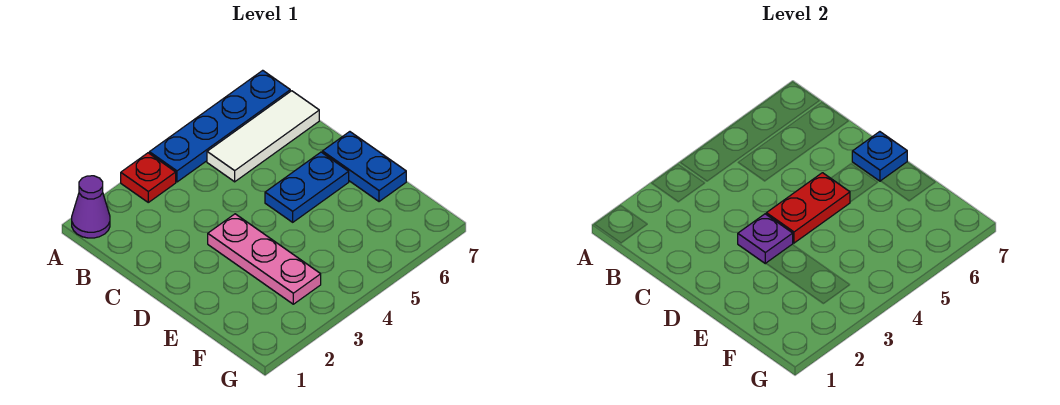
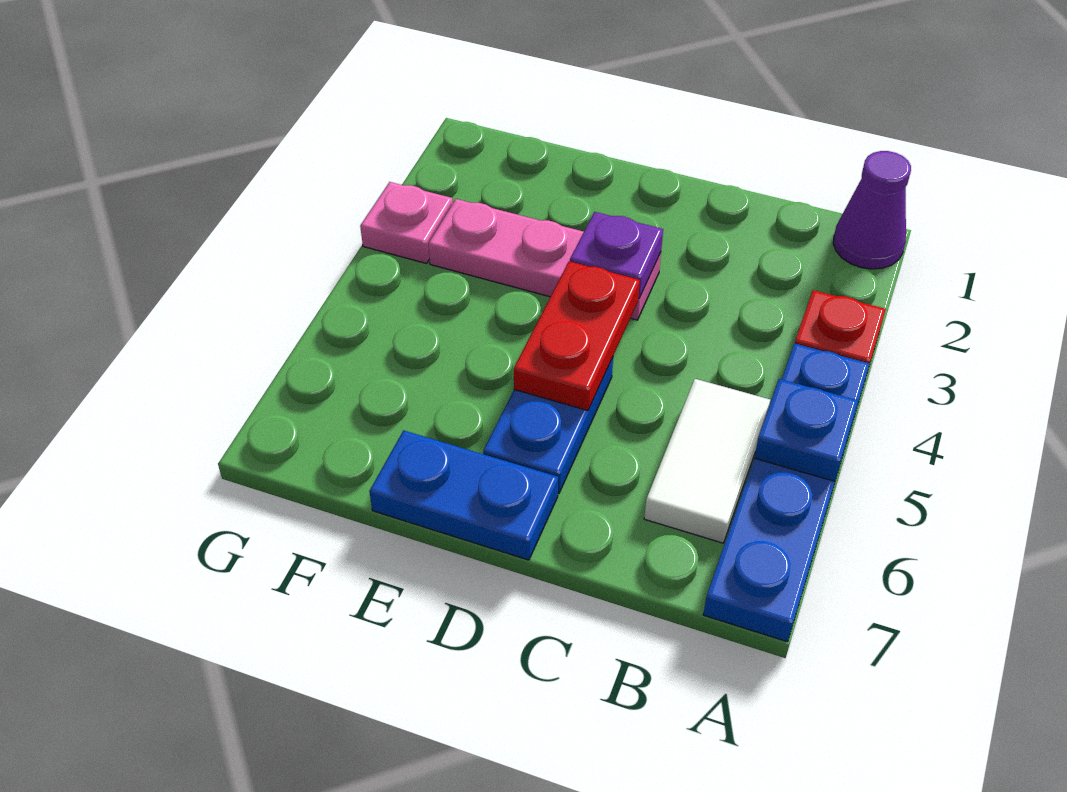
white 1x3 tile [207,91,319,182] -> white 1x2 tile [644,379,770,543]
blue 1x1 plate [852,132,907,181] -> blue 1x1 plate moved to [754,379,858,481]
none -> pink 1x1 plate [360,182,453,263]

